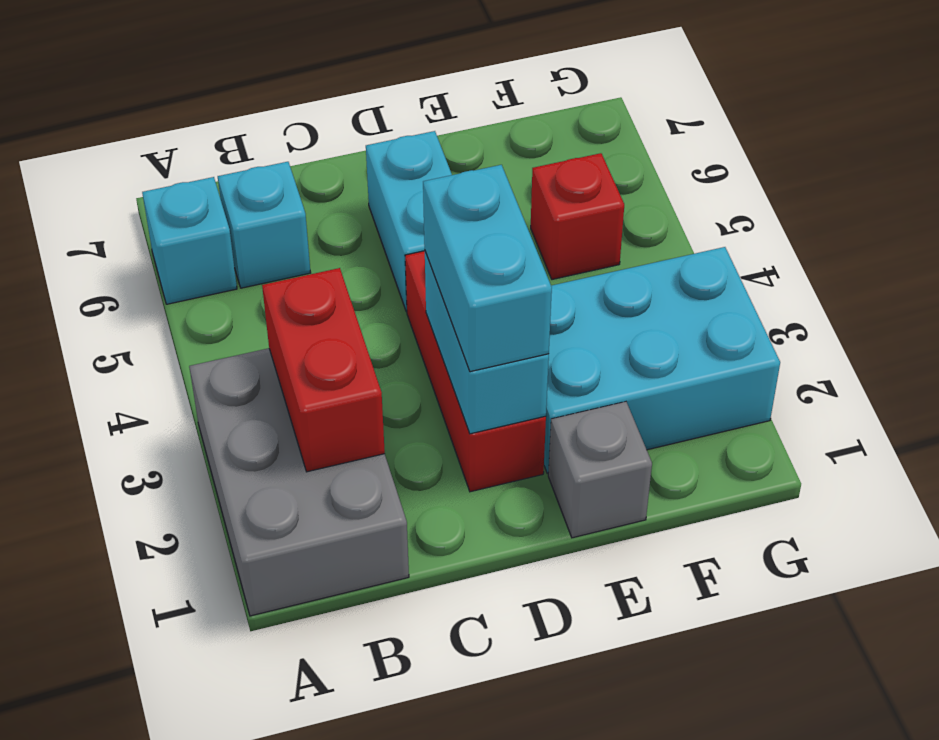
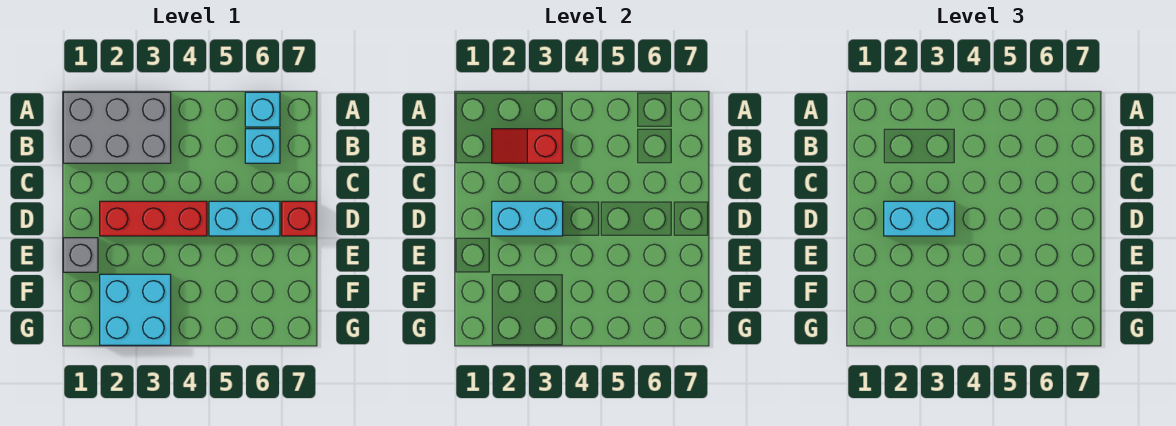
red 1x2 brick [262,268,385,472] -> red 1x2 slope [492,129,563,163]
cyan 2x3 brick [544,247,780,473] -> cyan 2x2 brick [100,274,171,345]
red 1x1 brick [531,153,624,279] -> red 1x1 brick moved to [282,201,316,236]

